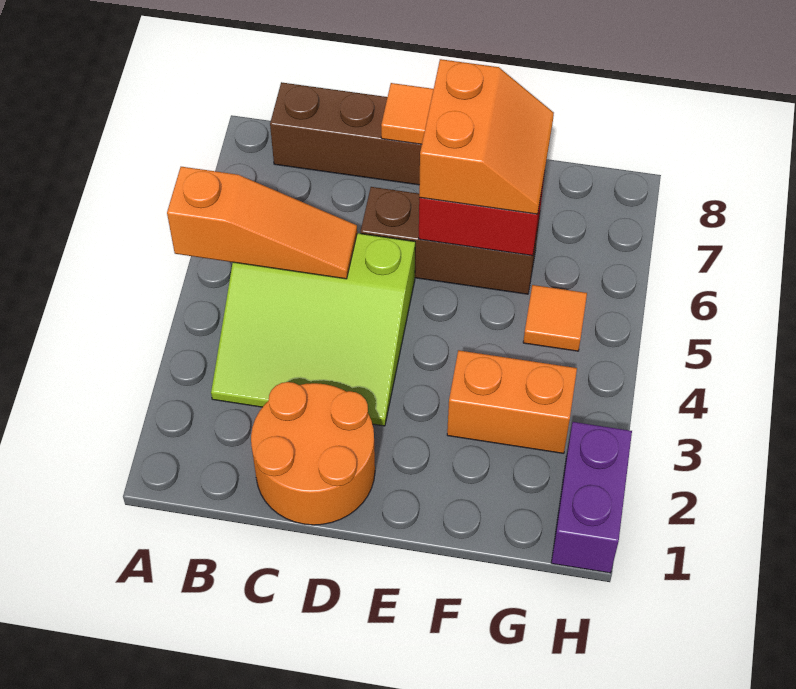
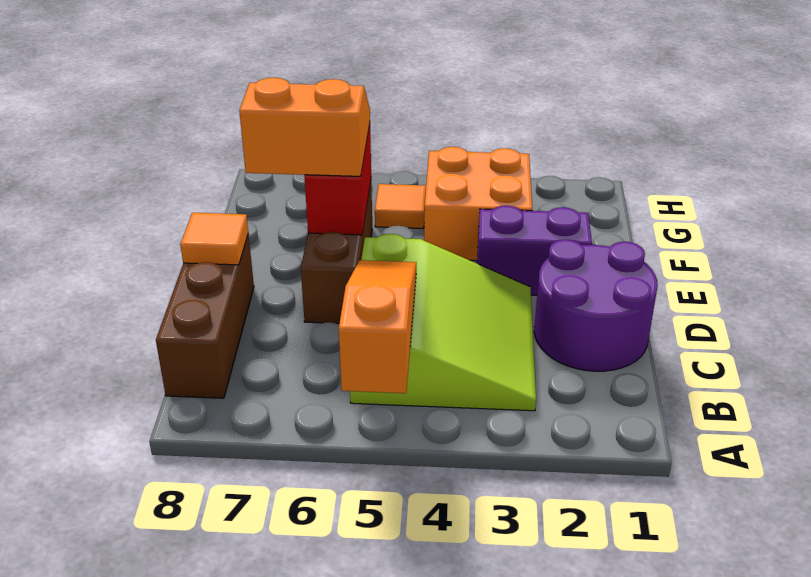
orange 2x2 round brick [251,382,375,525] -> purple 2x2 round brick [534,240,658,371]
orange 1x2 brick [447,350,577,453] -> orange 2x2 brick [424,147,532,261]
purple 1x2 brick [551,422,632,573] -> purple 1x2 brick moved to [477,206,592,295]

